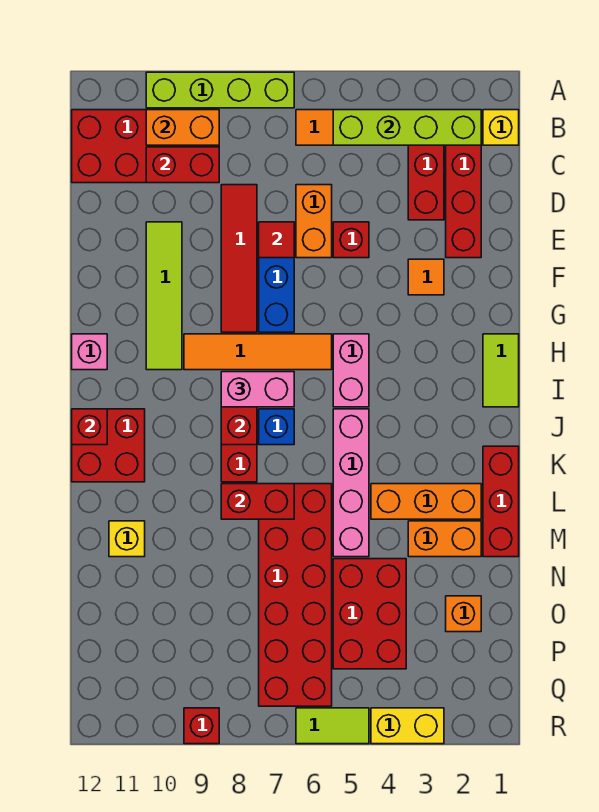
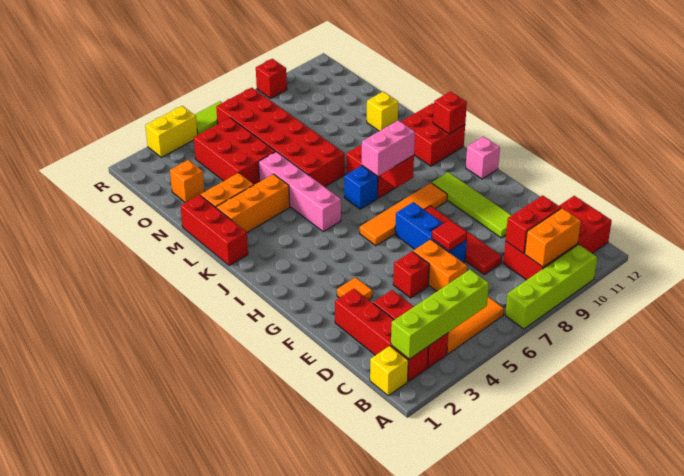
lime 1x2 tile [483,334,519,407] -> none
pink 1x2 brick [333,334,369,407] -> none
red 1x2 brick [221,484,294,519] -> none

